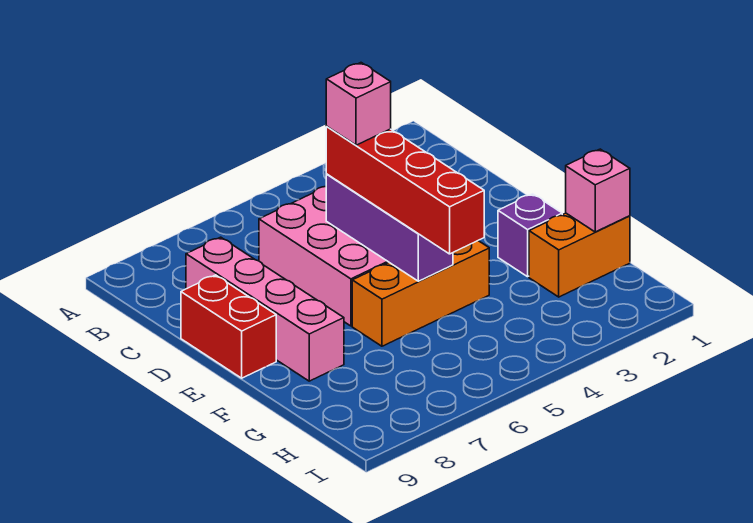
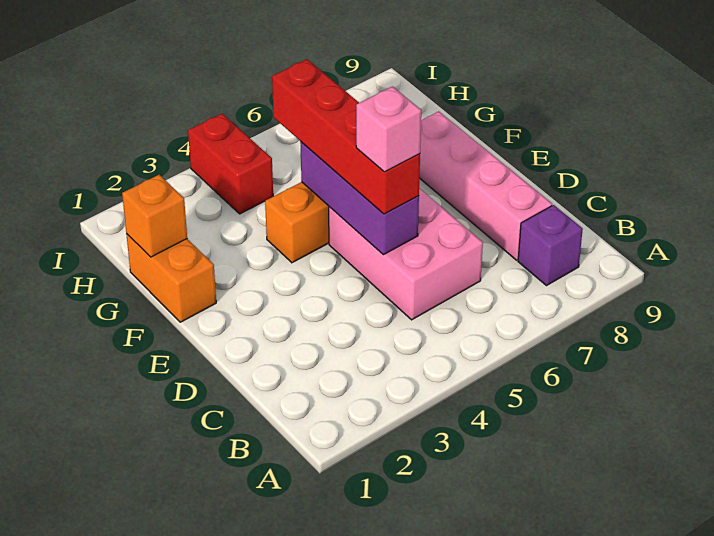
red 1x2 brick [181,275,276,378] -> red 1x2 brick moved to [188,114,273,214]
purple 1x1 brick [498,194,562,277] -> purple 1x1 brick moved to [518,205,583,286]
orange 1x2 brick [529,213,630,297] -> orange 1x2 brick turned to [126,234,216,322]
pink 1x1 brick [566,149,630,232] -> orange 1x1 brick [122,175,187,257]

